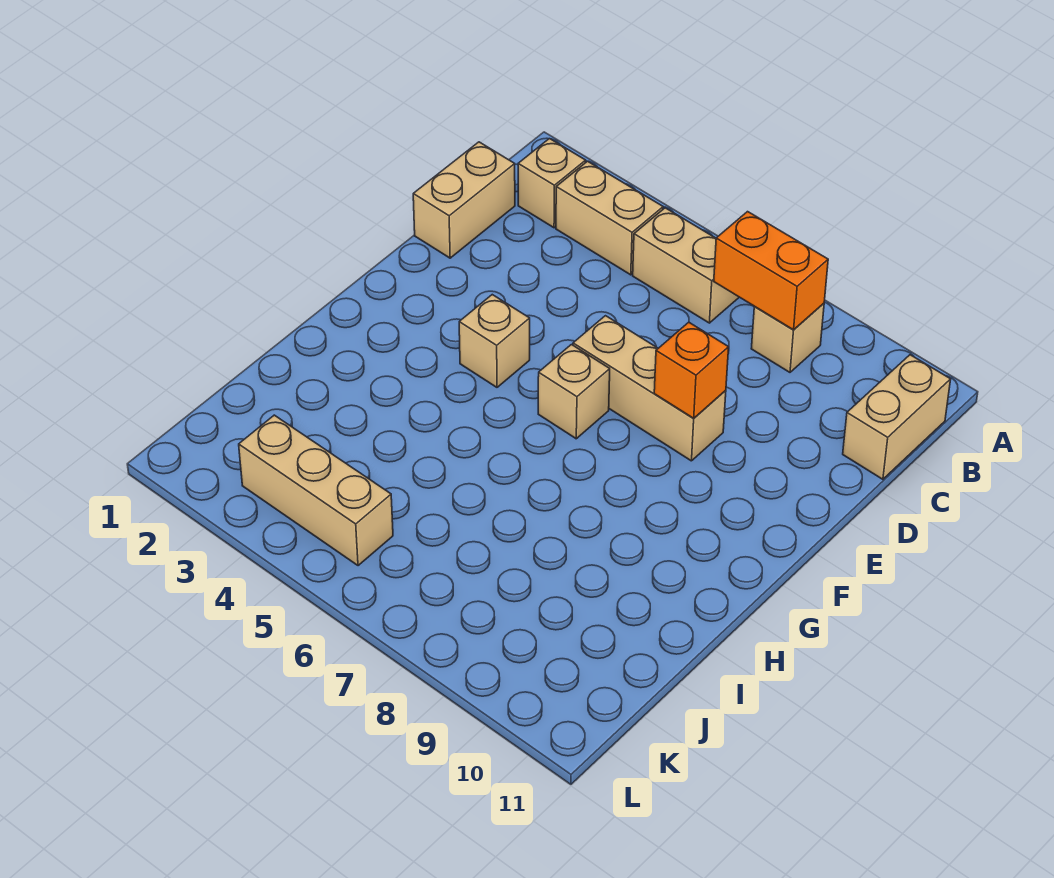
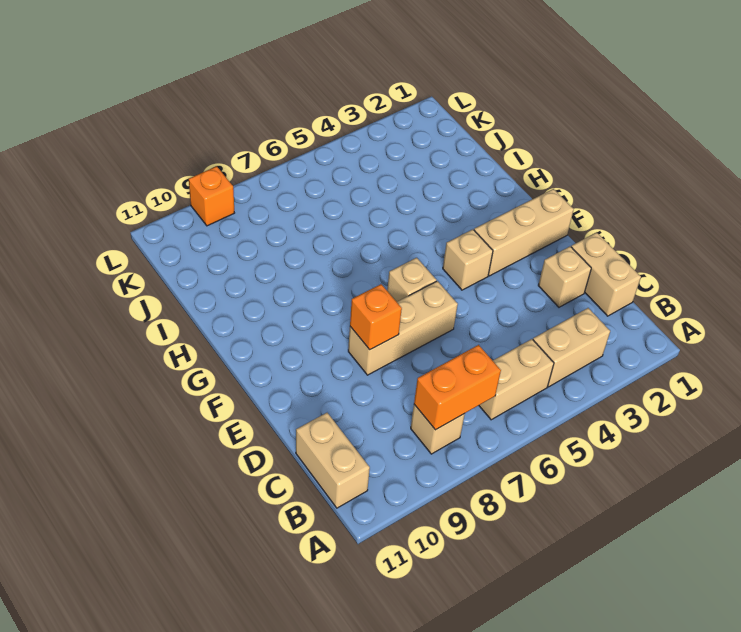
tan 1x1 brick [518,139,586,228] -> tan 1x1 brick moved to [538,246,591,307]
tan 1x3 brick [239,415,393,566] -> tan 1x3 brick moved to [474,189,574,276]
none -> orange 1x1 brick [189,166,234,226]

